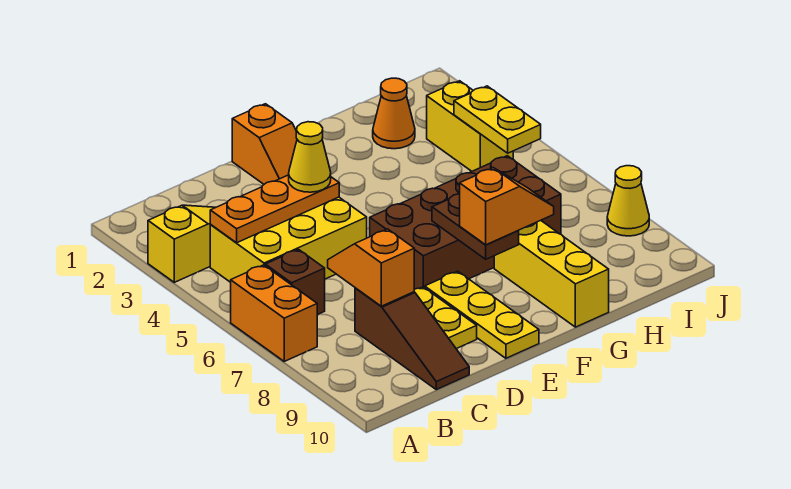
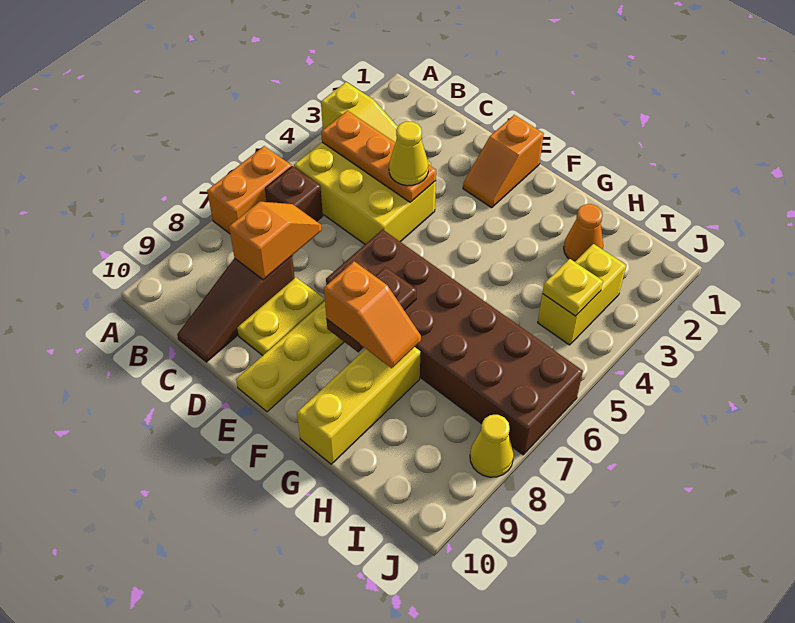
brown 2x4 brick [370,156,561,289] -> brown 2x6 brick [326,229,583,455]
yellow 1x2 plate [454,86,541,153] -> yellow 1x1 plate [543,259,603,316]

